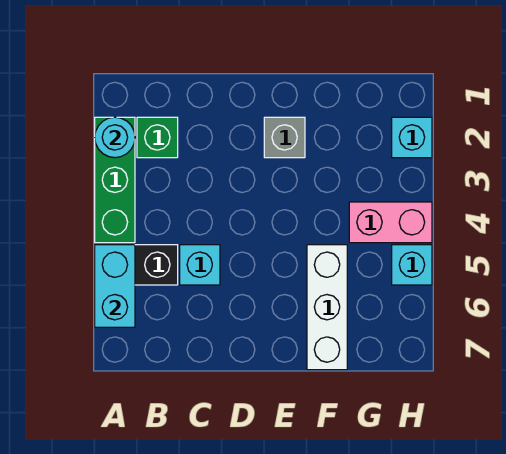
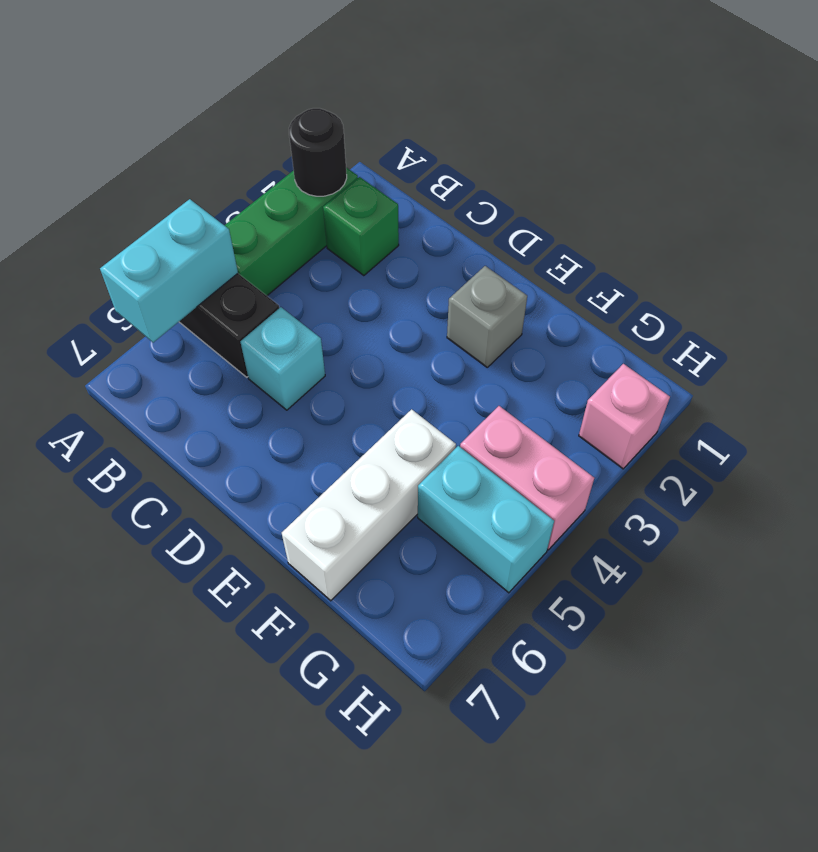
cyan 1x1 round brick [95,117,135,158] -> black 1x1 round brick [289,108,347,196]
cyan 1x1 brick [392,117,432,158] -> pink 1x1 brick [579,364,670,469]
cyan 1x1 brick [392,245,432,285] -> cyan 1x2 brick [418,446,554,593]

